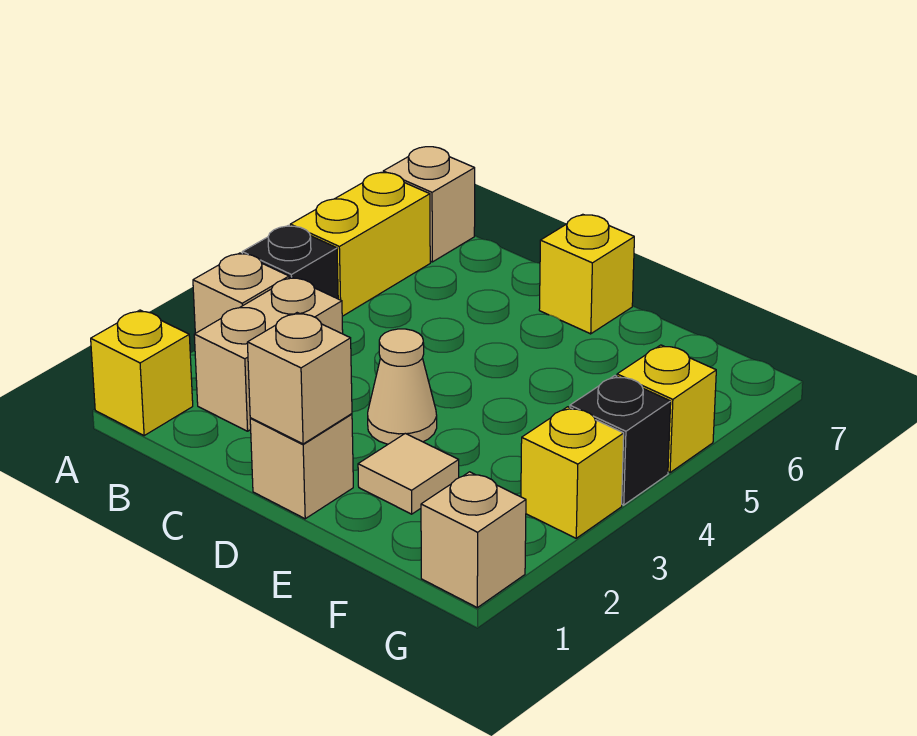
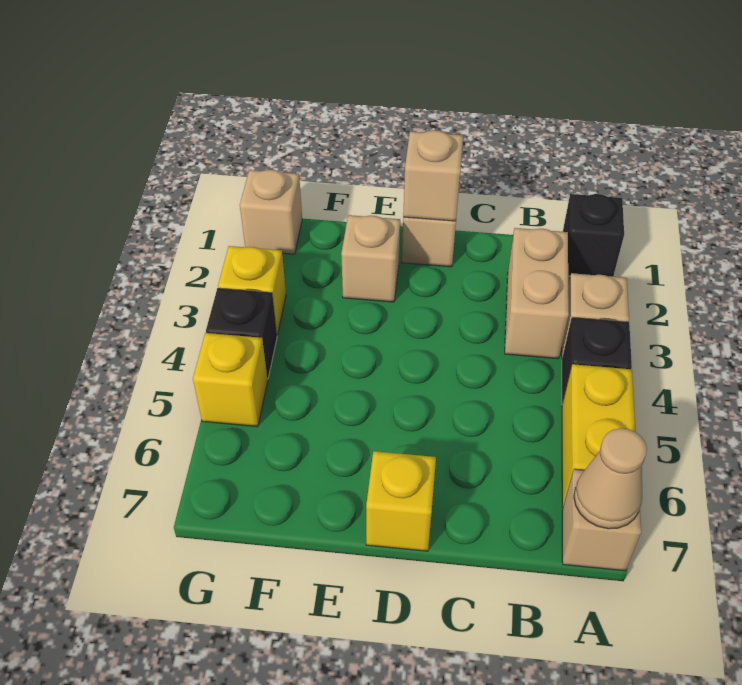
yellow 1x1 brick [91,310,193,435] -> black 1x1 brick [563,194,624,277]
tan 1x1 cone [368,329,437,444] -> tan 1x1 cone moved to [574,428,647,529]
tan 1x1 tile [358,433,459,514] -> tan 1x1 brick [341,215,400,302]

